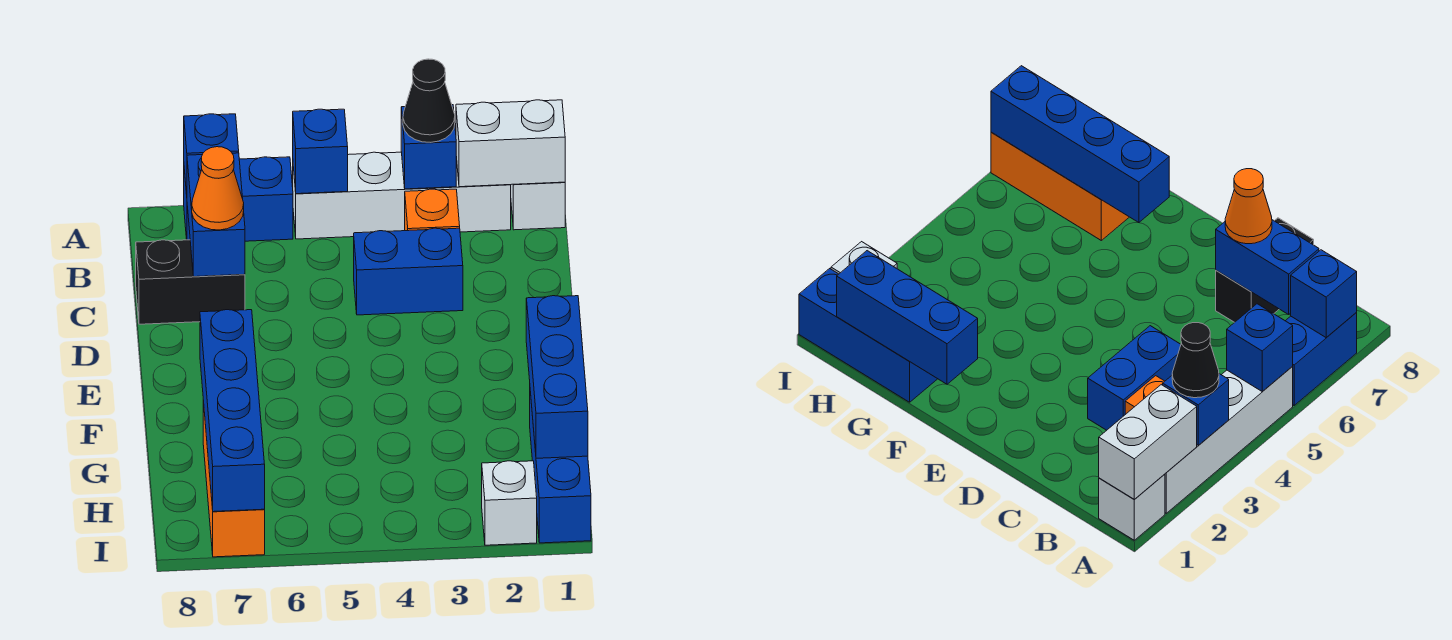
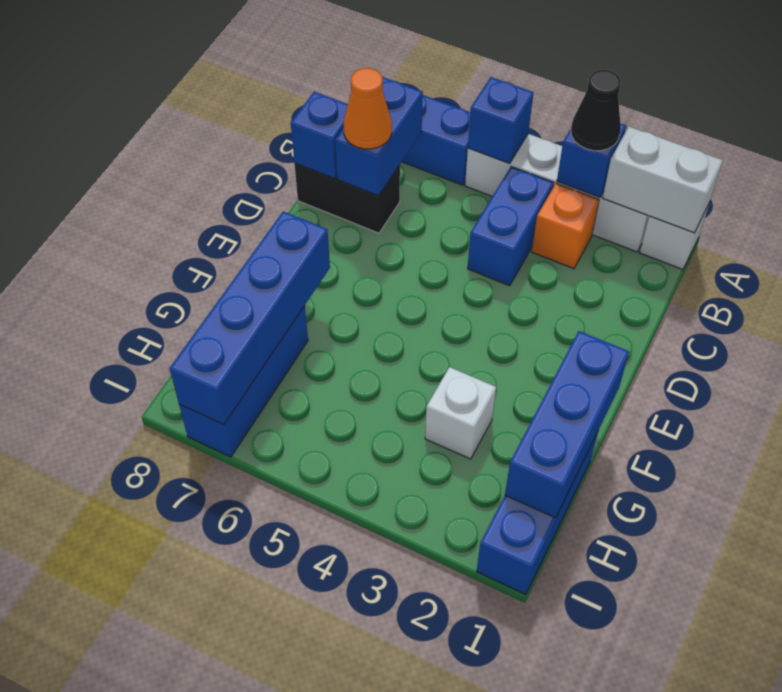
blue 1x1 brick [184,114,239,194] -> blue 1x1 brick moved to [291,92,348,179]
blue 1x2 brick [354,228,463,315] -> blue 1x2 brick turned to [468,167,553,286]
orange 1x3 brick [203,401,265,557] -> blue 1x3 brick [179,306,308,457]
white 1x1 brick [482,461,537,545] -> white 1x1 brick moved to [425,367,496,459]

